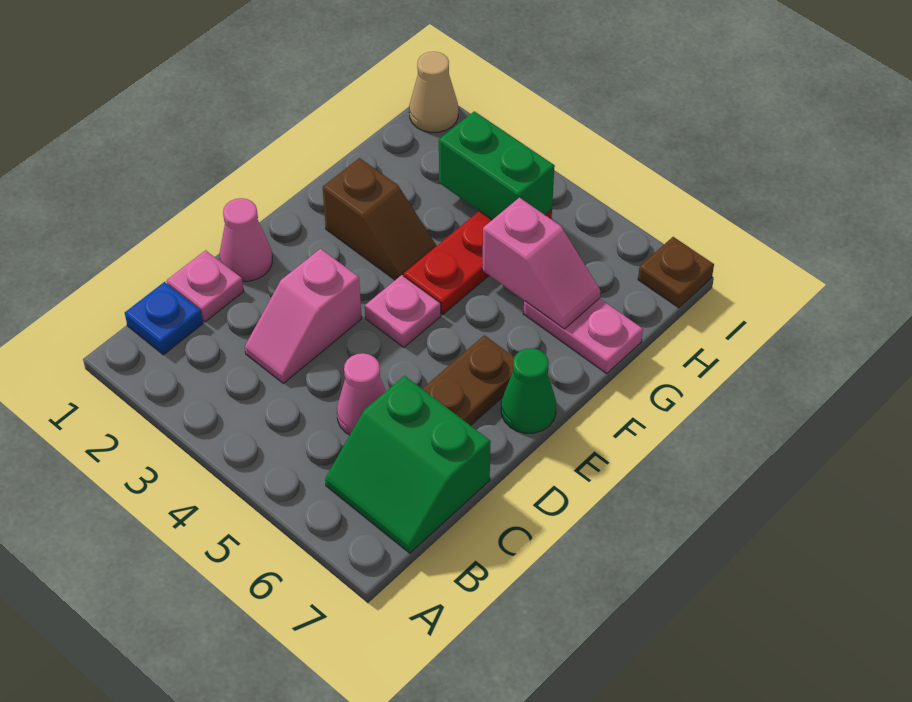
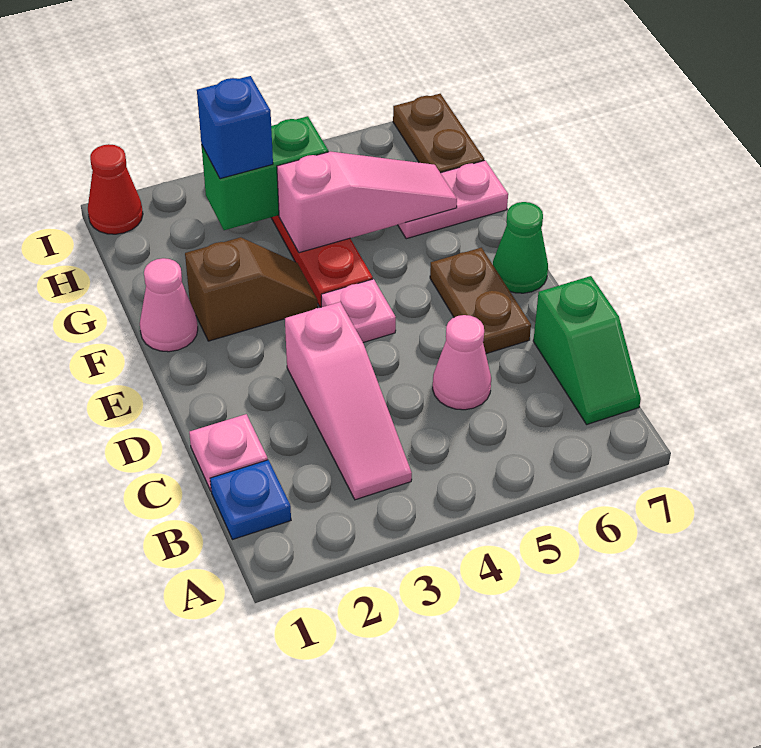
green 2x2 slope [325,376,491,553] -> green 1x2 slope [533,276,641,424]
pink 1x2 slope [245,249,362,383] -> pink 1x3 slope [285,302,412,500]
pink 1x1 cone [220,198,272,281] -> pink 1x1 cone moved to [140,258,198,352]
pink 1x2 slope [482,198,600,329] -> pink 1x3 slope [277,152,457,253]
none -> blue 1x1 brick [197,76,273,179]
tan 1x1 cone [409,52,458,133] -> red 1x1 cone [88,144,143,234]
brown 1x1 plate [638,237,714,308] -> brown 1x2 plate [393,94,484,173]

